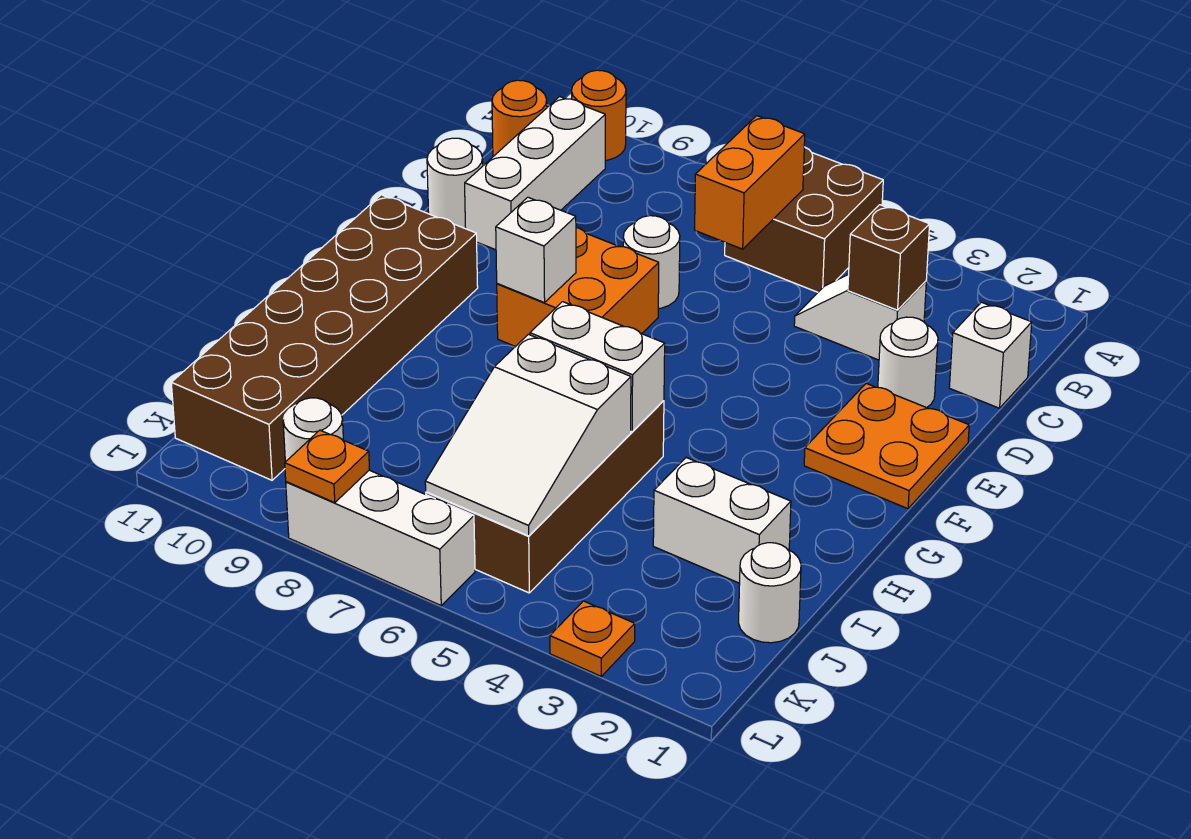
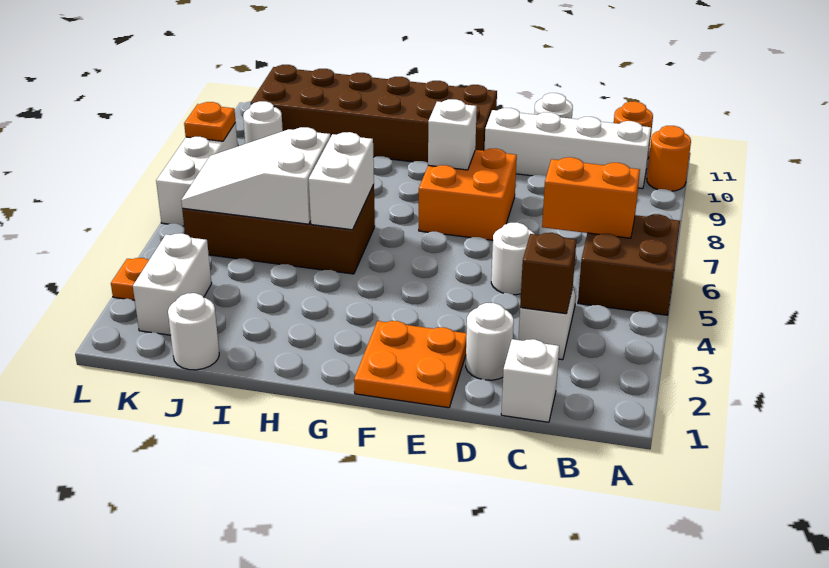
white 1x3 brick [465,97,605,250] -> white 1x4 brick [485,108,651,189]
white 1x1 round brick [623,216,680,309] -> white 1x1 round brick moved to [491,222,534,295]
white 1x2 brick [653,458,791,583] -> white 1x2 brick moved to [133,233,212,335]

